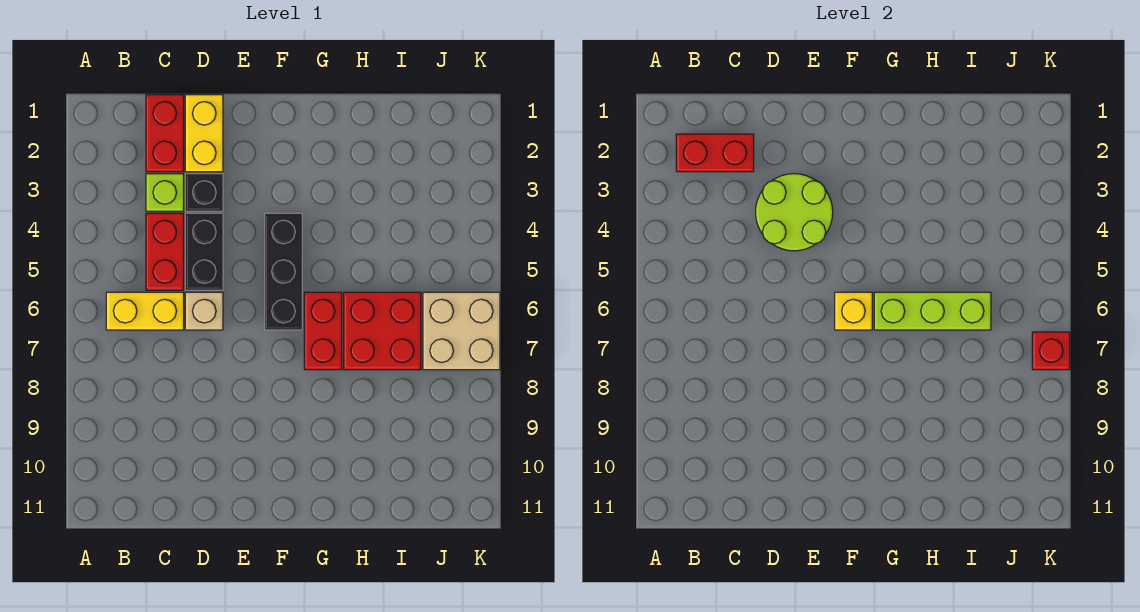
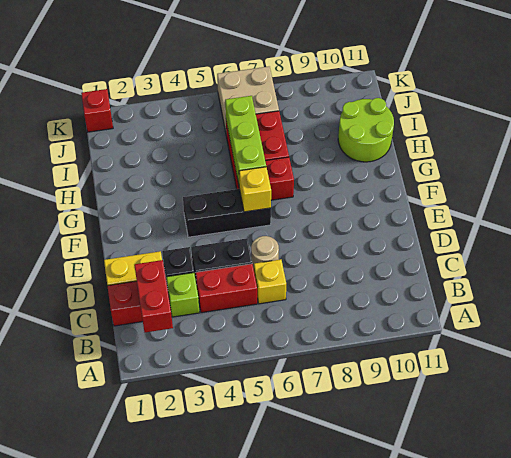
yellow 1x2 brick [106,292,184,330] -> yellow 1x1 brick [254,259,286,304]
lime 2x2 round brick [756,174,833,251] -> lime 2x2 round brick moved to [338,98,394,162]
tan 1x1 brick [185,292,223,330] -> tan 1x1 round brick [251,236,279,269]
red 1x1 brick [1032,332,1070,370] -> red 1x1 brick moved to [81,89,113,132]

